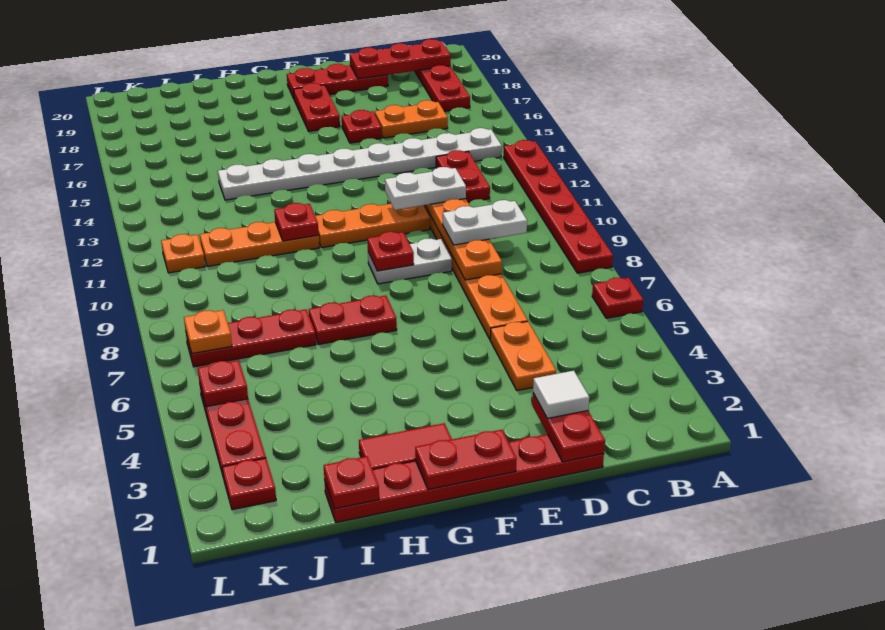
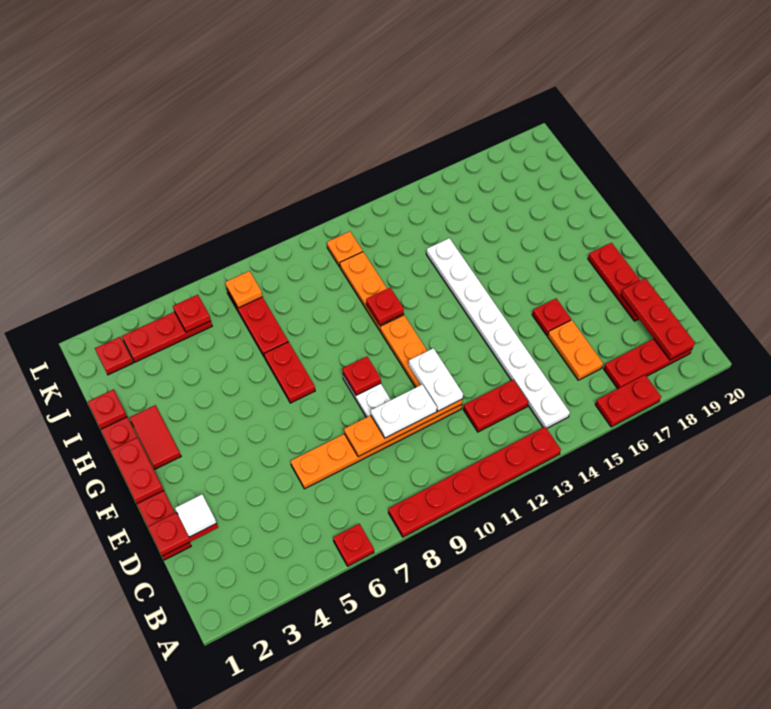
white 1x2 plate [443,200,527,245] -> white 1x2 plate turned to [371,384,437,438]
orange 1x2 plate [490,321,556,391] -> none
red 1x2 plate [294,83,340,131] -> red 1x2 plate moved to [595,375,661,427]

